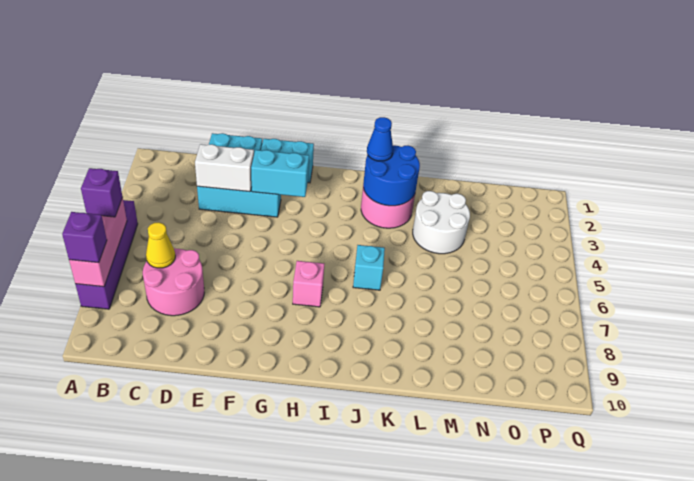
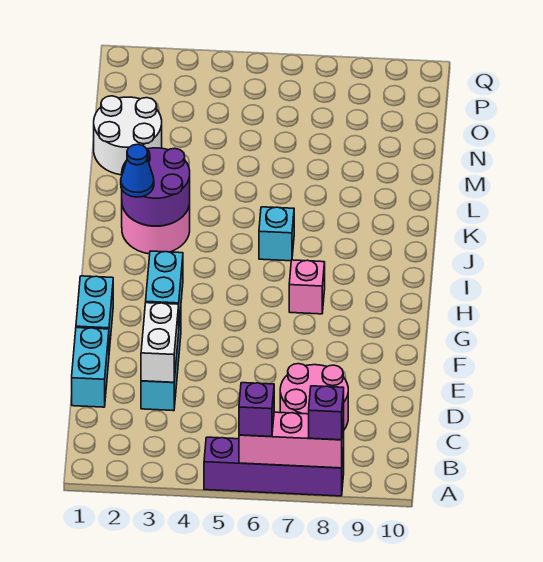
yellow 1x1 cone [146,222,175,268] -> none
blue 2x2 round brick [363,145,420,206] -> purple 2x2 round brick [122,148,190,226]
white 2x2 round brick [413,191,470,254] -> white 2x2 round brick moved to [94,96,162,175]

